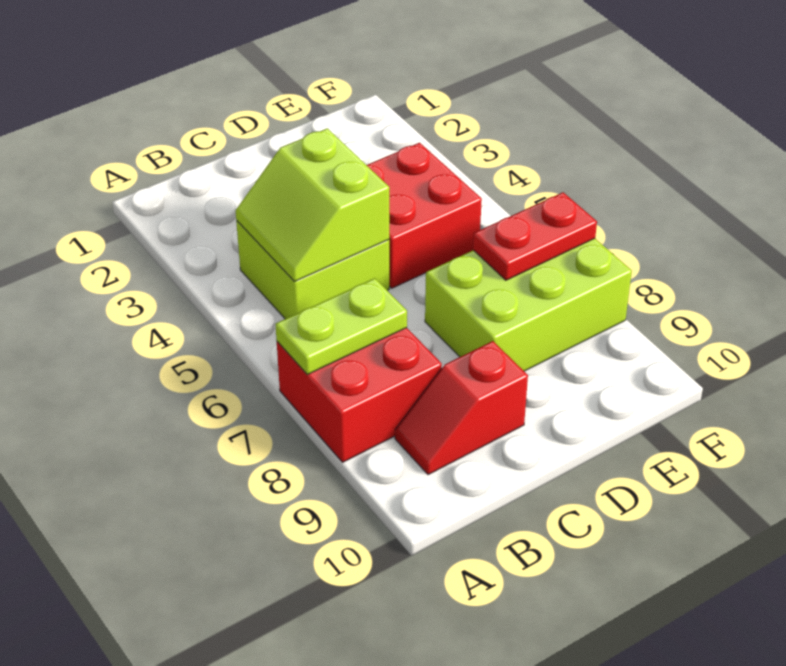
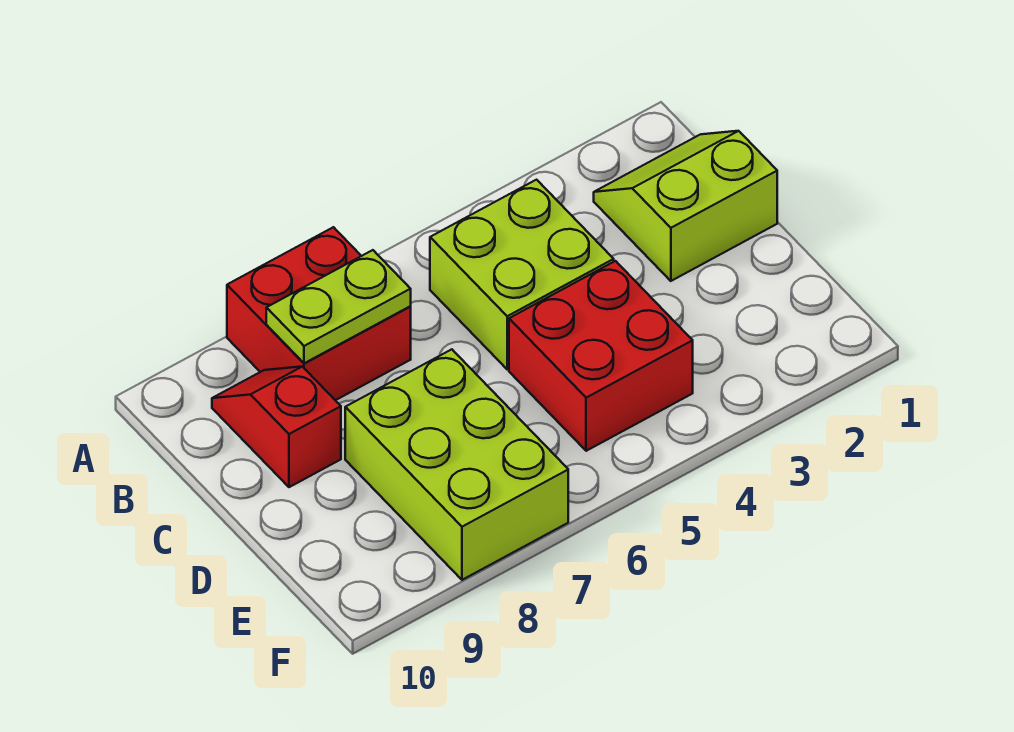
lime 1x2 plate [275,278,407,374] -> lime 1x2 plate turned to [266,250,411,363]
lime 2x2 slope [236,128,389,281] -> lime 2x2 slope moved to [594,131,777,281]
red 1x2 plate [473,192,597,280] -> none

